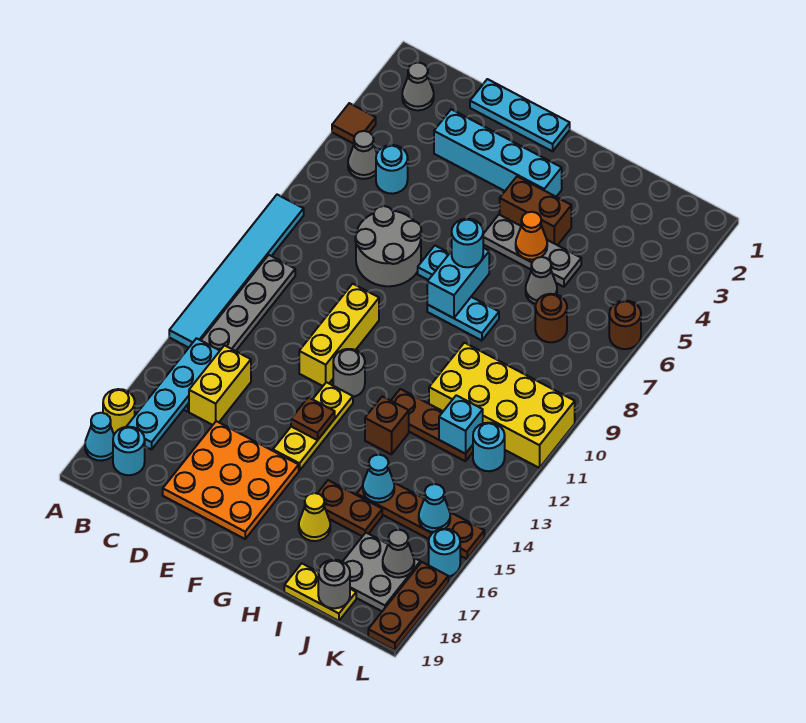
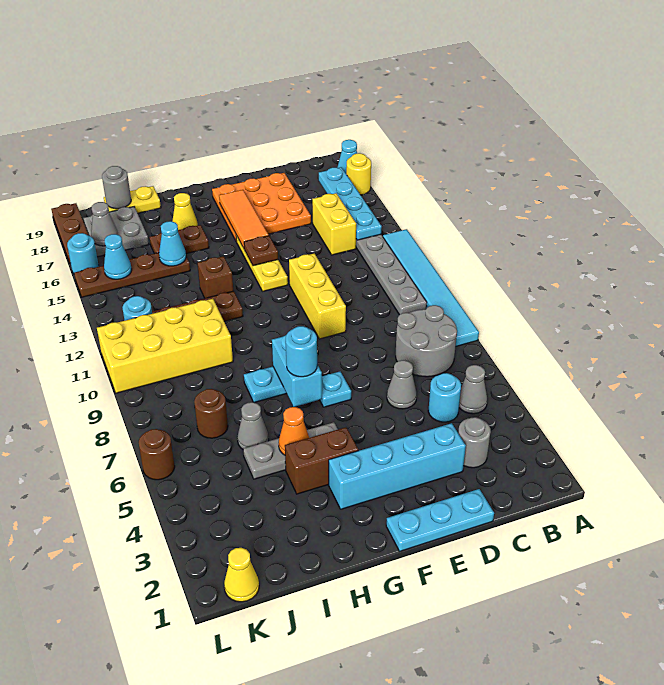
brown 1x1 tile [332,103,376,144] -> none
grey 1x1 cone [402,63,434,110] -> grey 1x1 cone moved to [387,360,417,409]
cyan 1x1 round brick [113,427,145,475] -> none
grey 2x2 round brick [355,206,421,286] -> grey 2x2 round brick moved to [396,305,457,377]
grey 1x1 round brick [333,349,365,397] -> grey 1x1 round brick moved to [458,417,491,468]
none -> orange 1x3 tile [219,190,269,248]
cyan 1x1 brick [439,395,483,454] -> none
none -> yellow 1x1 cone [224,548,259,602]

